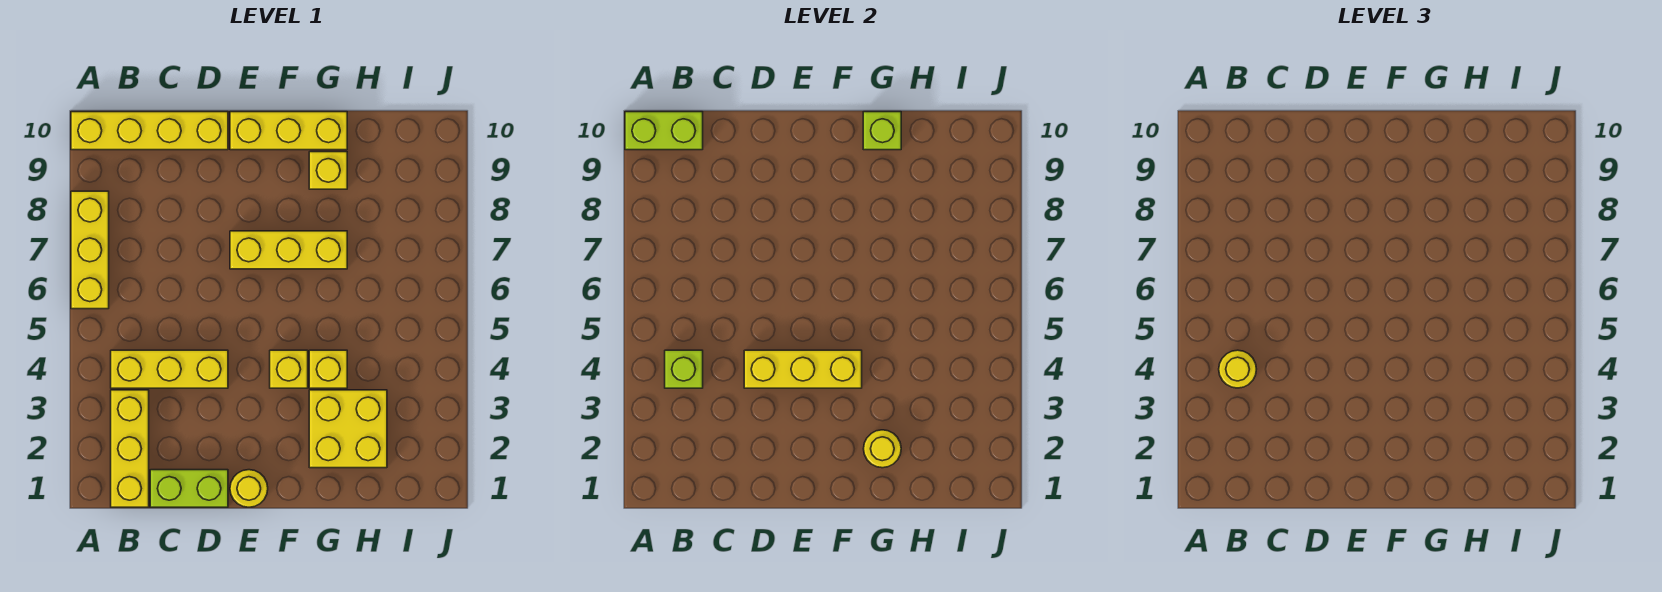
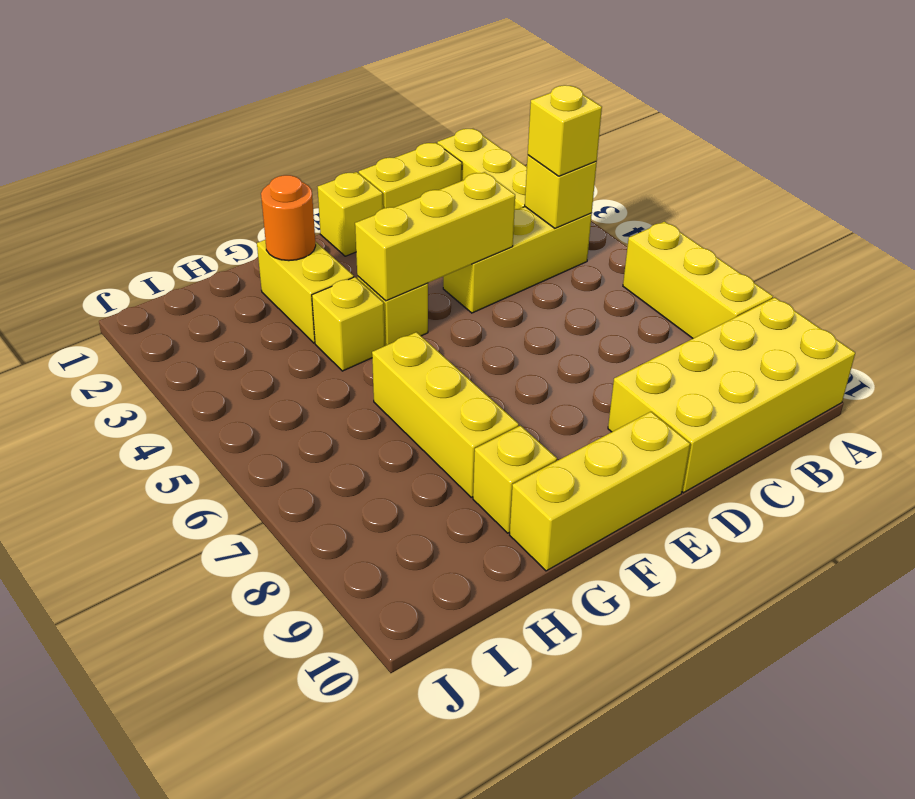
yellow 1x4 brick [71,112,228,150] -> yellow 2x4 brick [608,298,855,493]
lime 1x2 brick [625,112,703,150] -> none
lime 1x1 brick [665,350,703,388] -> yellow 1x1 brick [525,155,597,228]
yellow 1x1 round brick [1219,350,1256,388] -> yellow 1x1 brick [528,85,602,176]
lime 1x2 brick [150,470,228,507] -> yellow 1x2 brick [359,142,462,209]
yellow 1x1 round brick [230,470,268,507] -> yellow 1x1 brick [318,172,383,256]
yellow 1x3 brick [230,231,347,269] -> yellow 1x3 brick turned to [372,332,519,497]
yellow 2x2 brick [309,390,387,468] -> yellow 1x2 brick [257,240,354,343]
yellow 1x1 round brick [864,430,901,468] -> orange 1x1 round brick [261,175,316,261]
lime 1x1 brick [863,112,901,150] -> none

